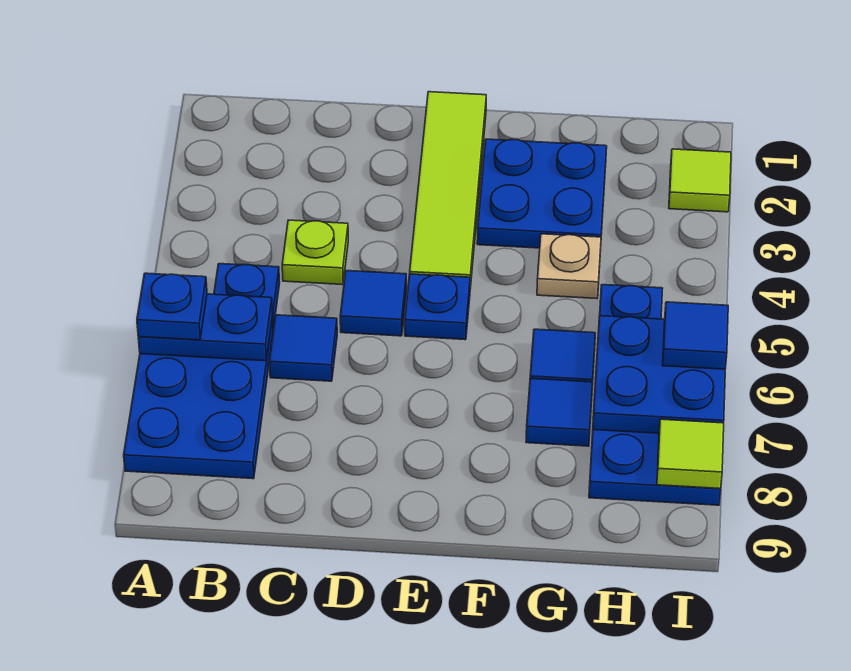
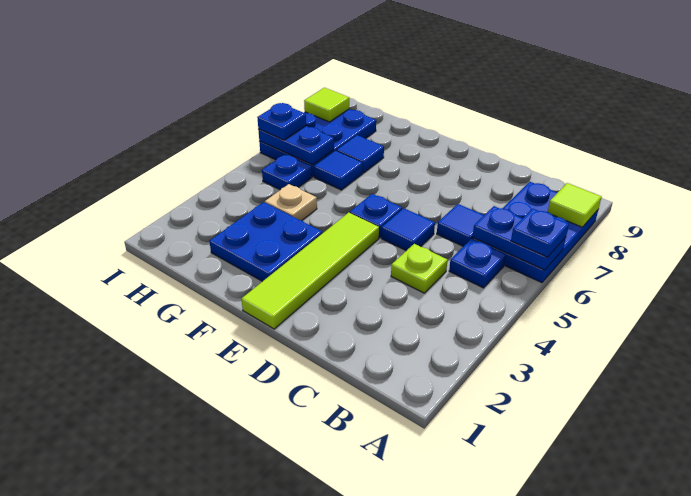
blue 2x2 plate [593,316,725,433] -> blue 1x2 plate [258,126,334,165]
lime 1x1 tile [669,149,731,212] -> lime 1x1 tile moved to [548,183,602,227]
blue 1x1 tile [663,302,728,369] -> blue 1x1 plate [257,103,306,140]

